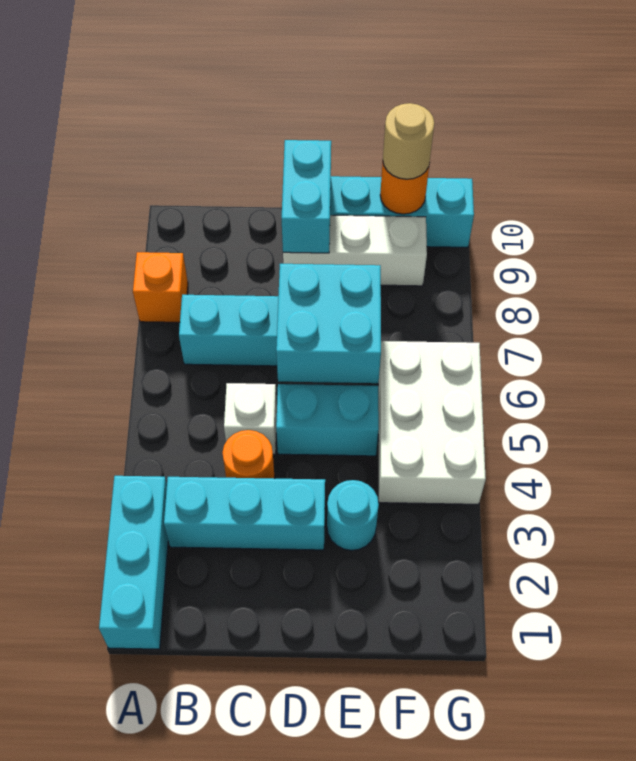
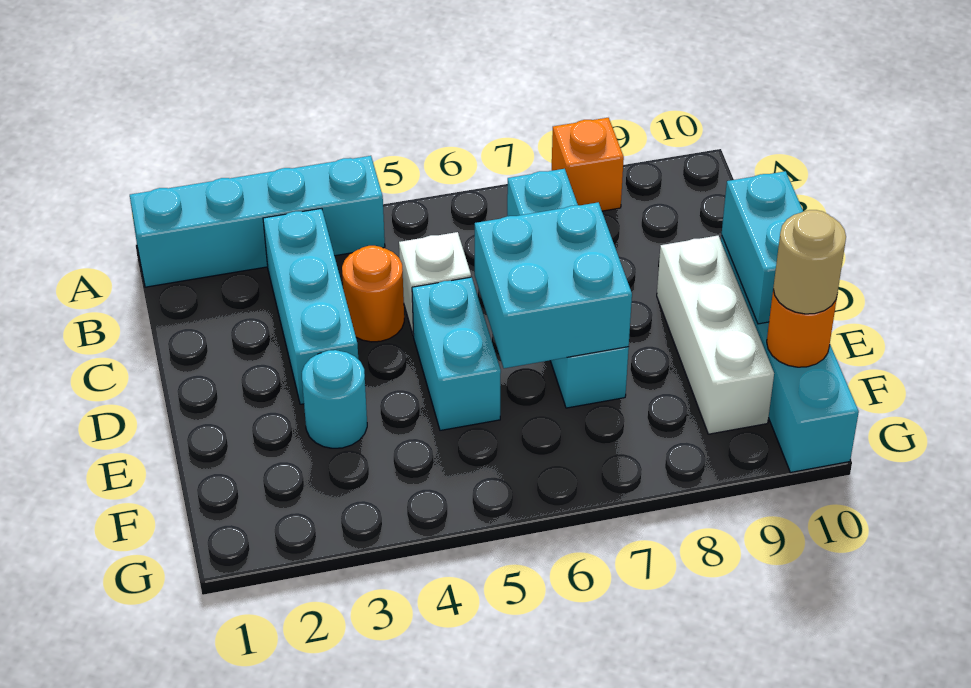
cyan 1x3 brick [99,476,168,649] -> cyan 1x4 brick [130,156,385,287]
cyan 1x2 brick [282,140,331,253] -> cyan 1x2 brick turned to [722,171,803,324]
white 2x3 brick [378,341,486,504] -> none

